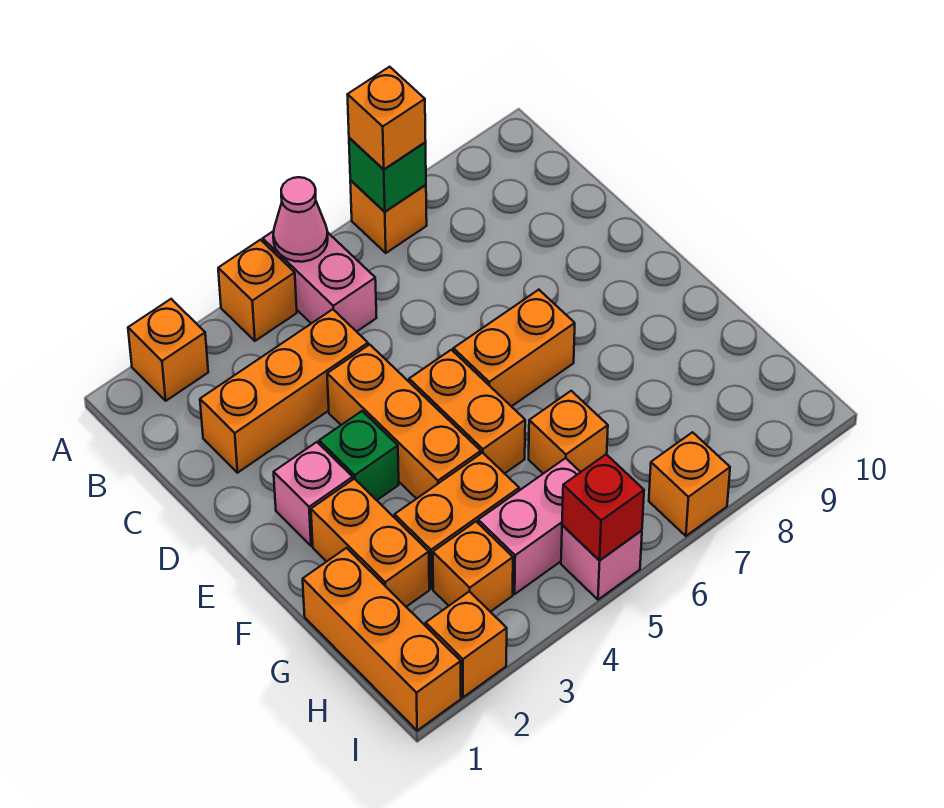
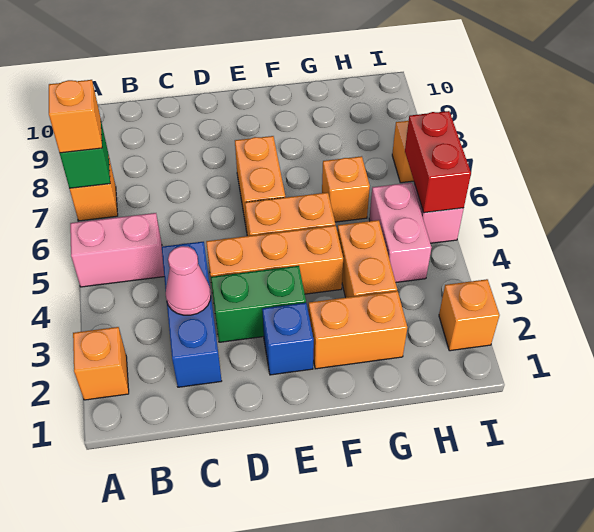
orange 1x1 brick [218,240,297,341] -> none
pink 1x1 cone [273,177,328,262] -> pink 1x1 cone moved to [166,246,211,315]
orange 1x3 brick [200,309,368,473] -> blue 1x3 brick [162,242,222,387]
pink 1x1 brick [274,442,353,546] -> blue 1x1 brick [262,303,314,375]
green 1x1 brick [319,411,399,500] -> green 1x2 brick [211,266,306,342]
orange 1x3 brick [303,548,461,731] -> none
orange 1x1 brick [433,522,513,612] -> none
red 1x1 brick [562,454,644,561] -> red 1x2 brick [405,111,471,213]

